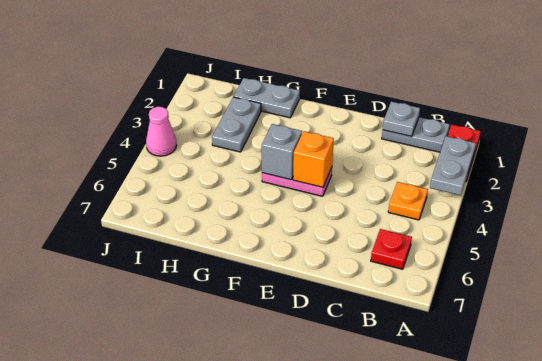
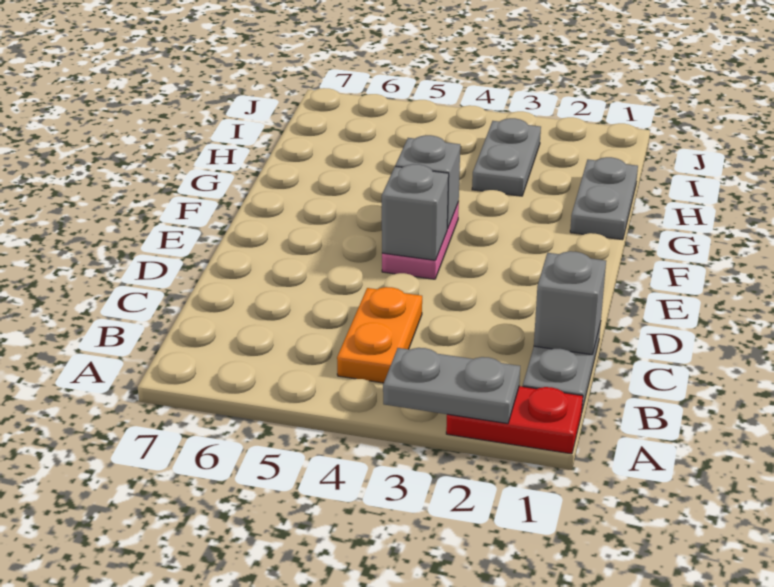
orange 1x1 plate [388,182,428,220] -> orange 1x2 plate [337,287,422,383]
red 1x1 plate [371,229,412,269] -> none
grey 1x1 plate [383,102,420,137] -> grey 1x1 brick [534,251,606,355]
orange 1x1 brick [293,131,334,187] -> grey 1x1 brick [382,164,449,260]
grey 1x2 plate [212,97,261,152] -> grey 1x2 plate turned to [472,118,541,196]
pink 1x1 cone [146,107,177,156] -> none

